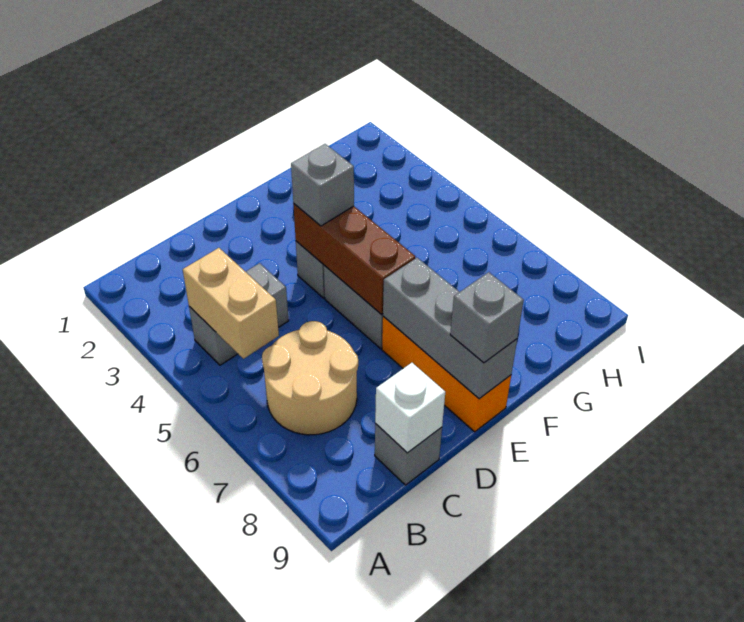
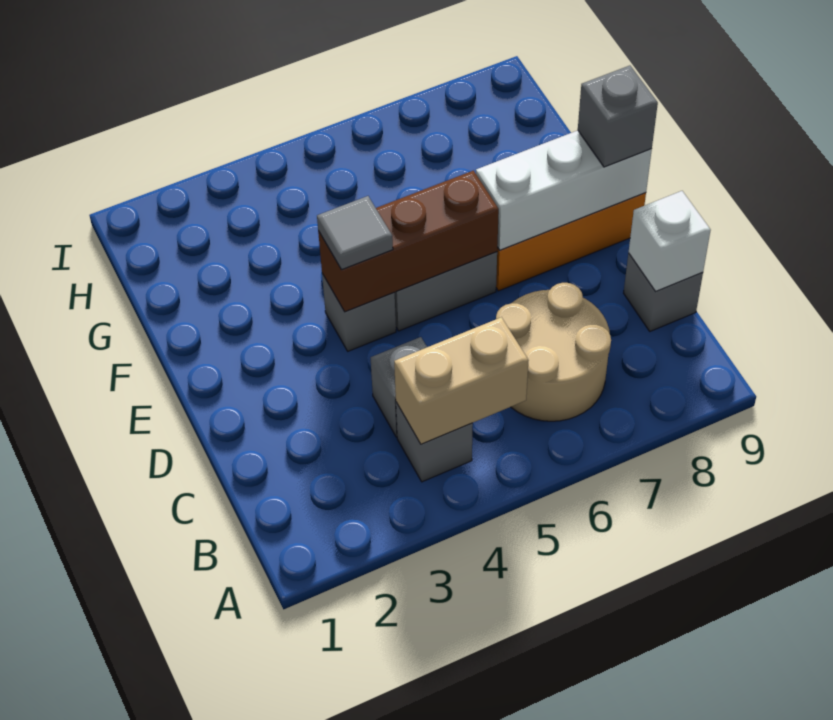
grey 1x1 brick [291,144,354,226] -> grey 1x1 tile [317,196,393,270]
grey 1x3 brick [383,258,517,399] -> white 1x3 brick [476,130,652,250]

